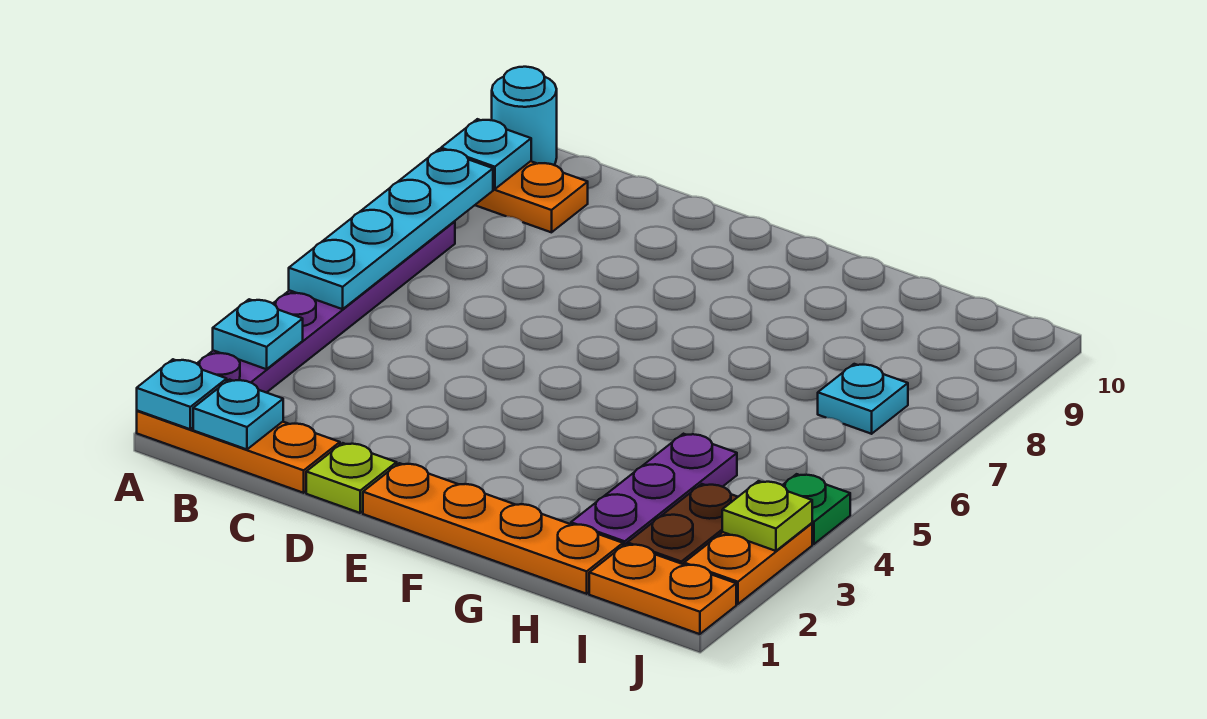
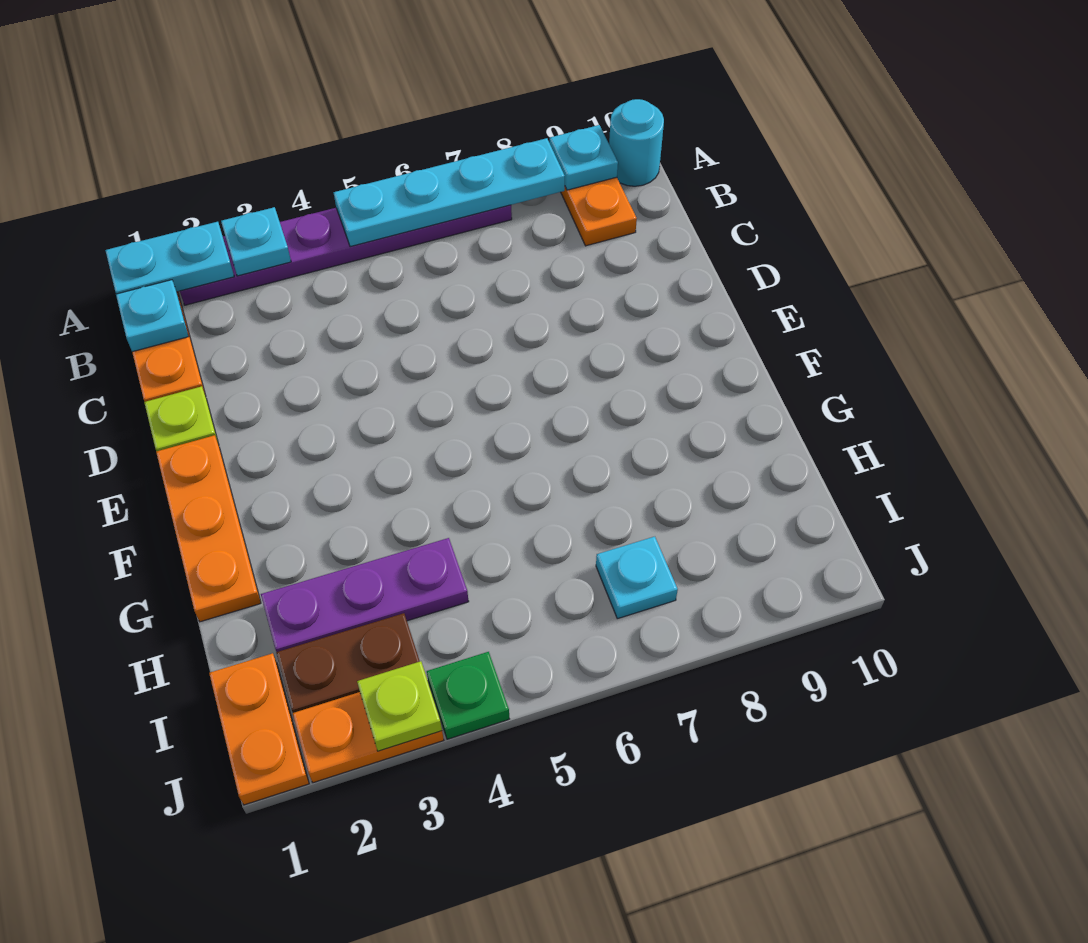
cyan 1x1 plate [137,359,227,429] -> cyan 1x2 plate [105,222,234,294]
orange 1x4 plate [363,463,623,594] -> orange 1x3 plate [156,435,261,622]

